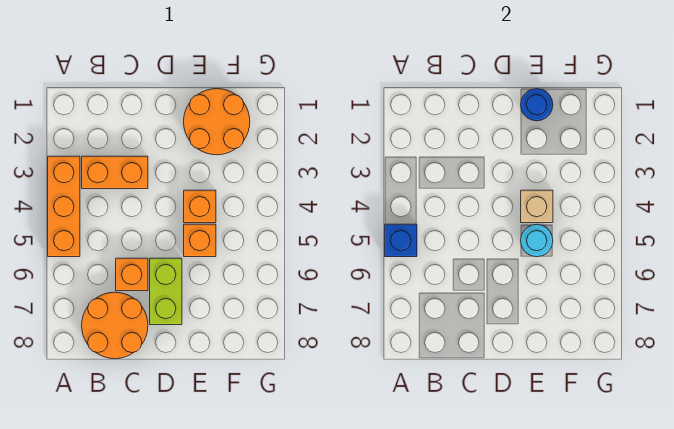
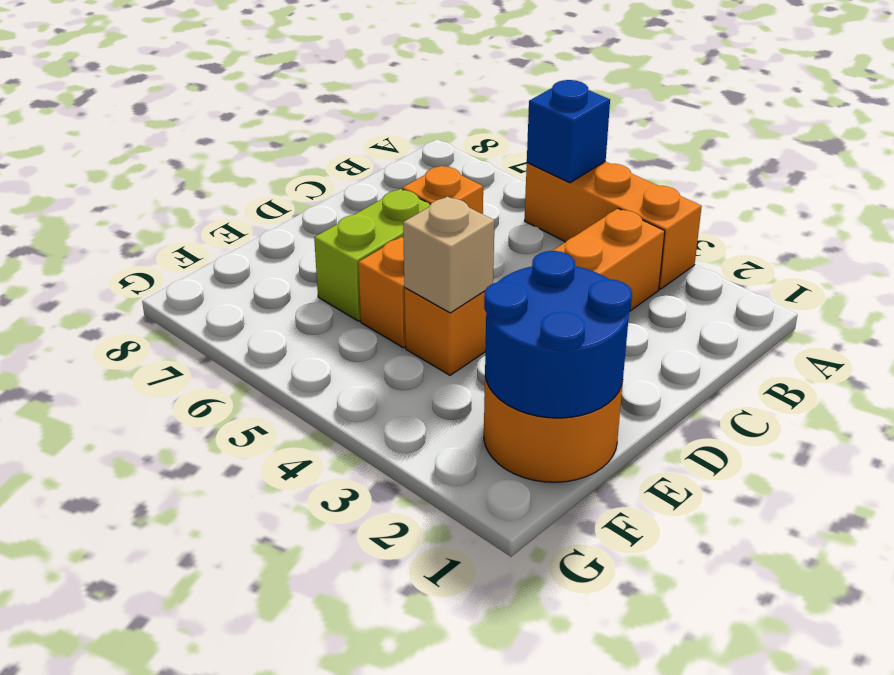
orange 2x2 round brick [82,292,148,359] -> none
lime 1x2 brick [150,258,182,325] -> lime 1x2 brick turned to [314,189,431,321]
blue 1x1 round brick [521,89,553,121] -> blue 2x2 round brick [484,251,632,418]
cyan 1x1 round brick [521,224,553,257] -> none

